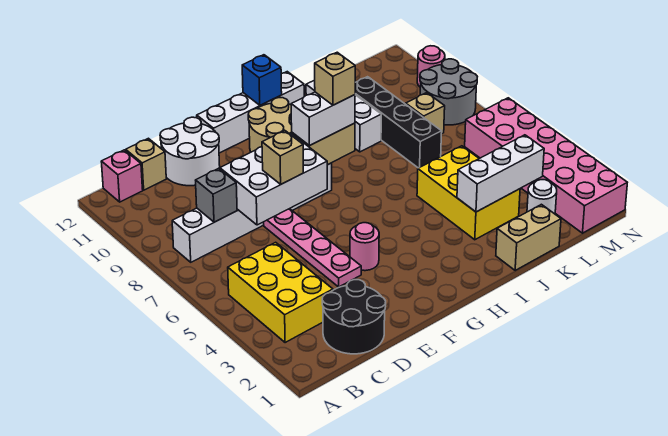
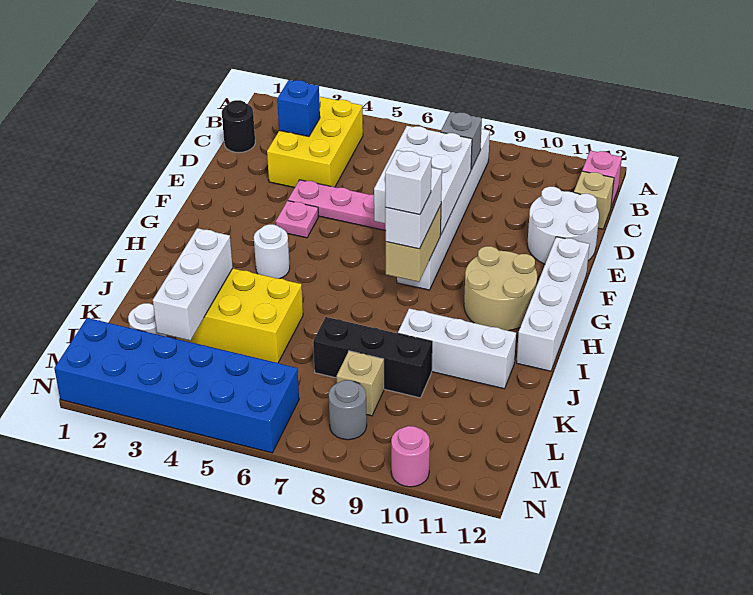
yellow 2x3 brick [228,242,333,343] -> yellow 2x3 brick turned to [267,97,363,188]
black 2x2 round brick [322,280,386,354] -> black 1x1 round brick [222,100,255,153]
tan 1x1 brick [262,131,303,184] -> none
pink 1x1 round brick [350,223,379,271] -> pink 1x1 plate [276,201,318,238]
none -> white 1x1 round brick [254,224,290,279]
tan 1x1 brick [315,52,355,105] -> white 1x1 brick [385,150,432,215]
blue 1x1 brick [242,55,282,105] -> blue 1x1 brick moved to [277,80,320,137]
tan 1x2 brick [496,204,561,270] -> none
black 1x4 brick [355,77,442,168] -> black 1x3 brick [313,317,432,398]
pink 2x6 brick [465,98,627,233] -> blue 2x6 brick [54,318,299,453]
grey 2x2 round brick [420,59,477,125] -> grey 1x1 round brick [329,380,367,440]

